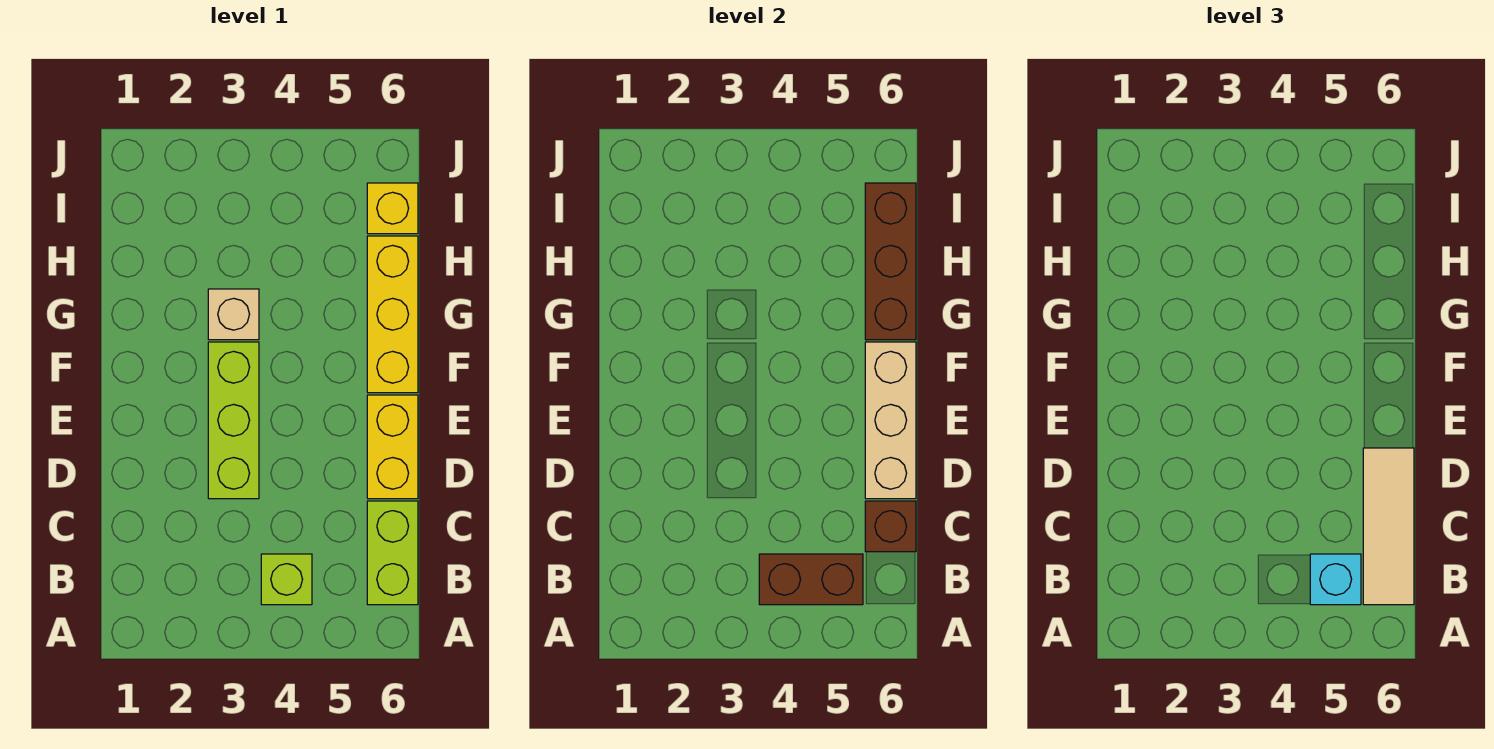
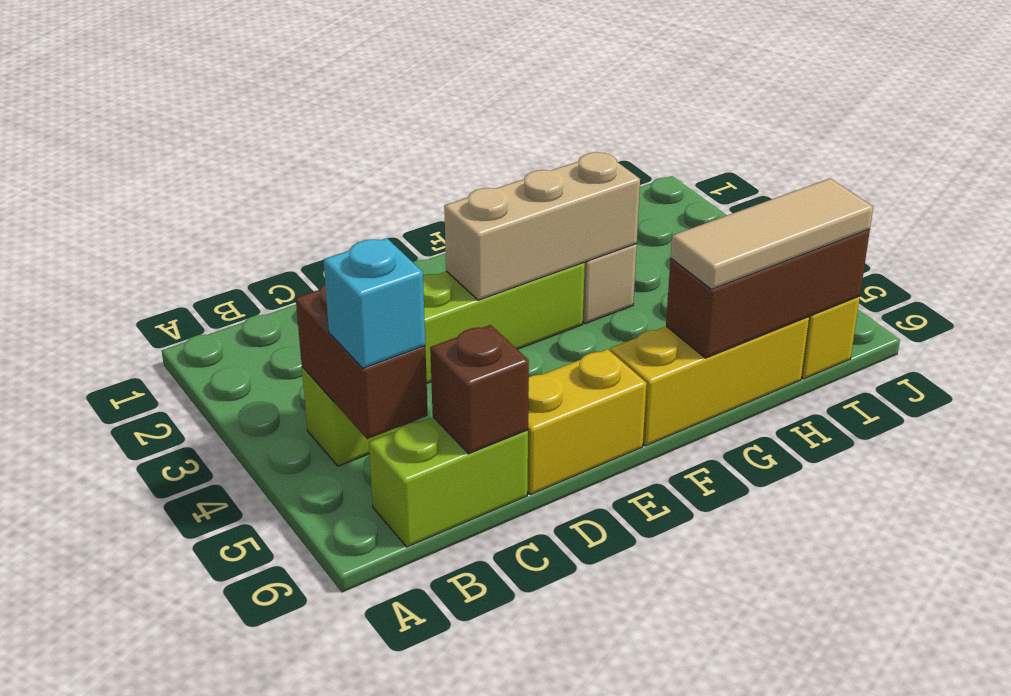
tan 1x3 tile [1363,448,1414,605] -> tan 1x3 tile moved to [671,179,873,290]
tan 1x3 brick [865,342,916,499] -> tan 1x3 brick moved to [444,152,640,300]

